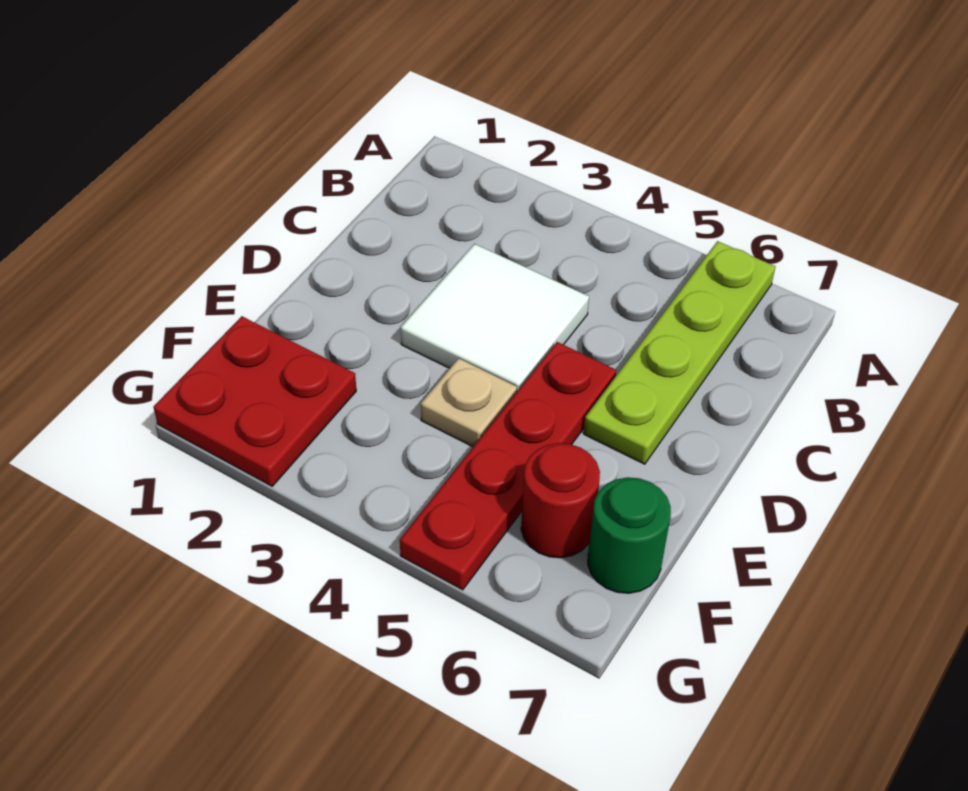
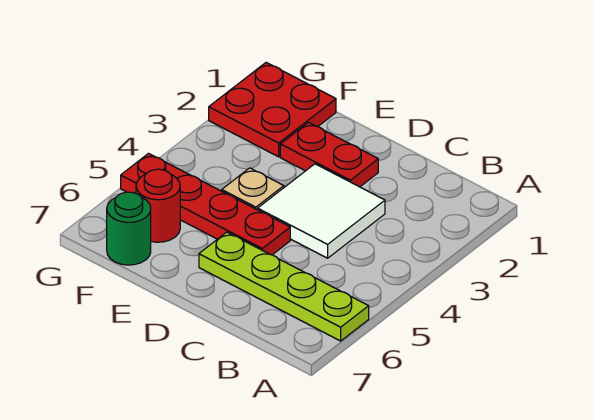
none -> red 1x2 plate [280,123,378,187]

